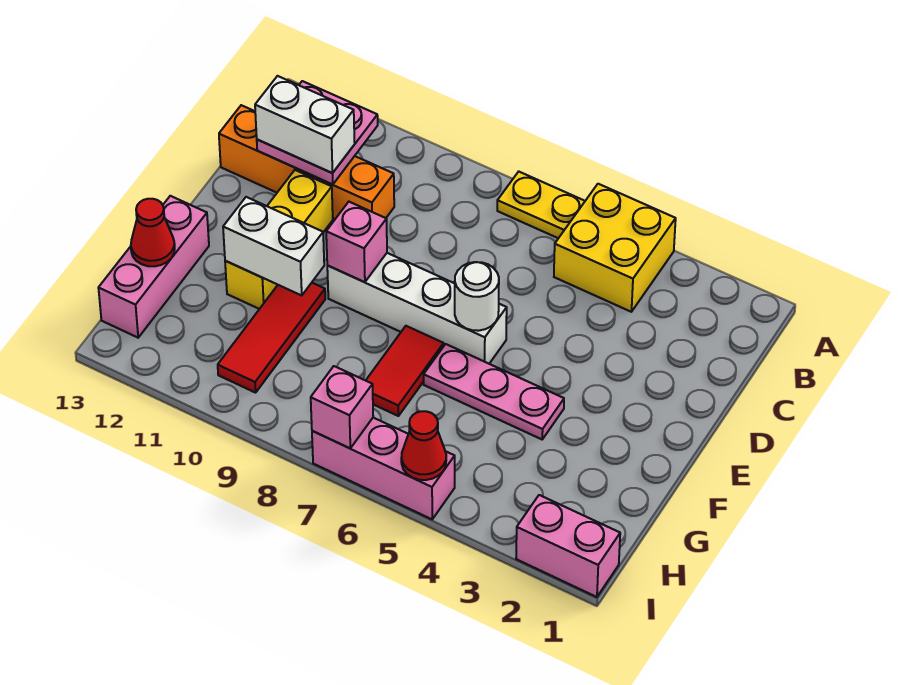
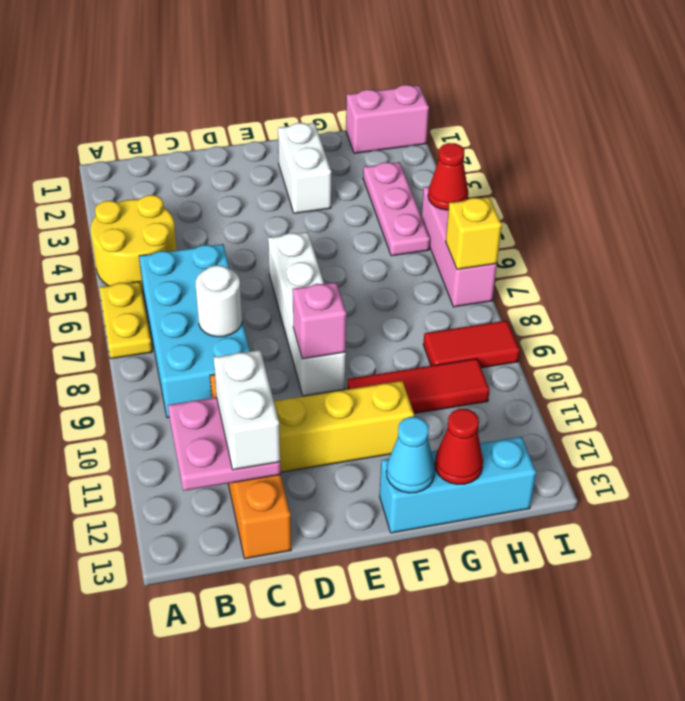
yellow 2x2 brick [554,184,676,312] -> yellow 2x2 round brick [91,195,177,292]
none -> cyan 2x4 brick [139,244,250,418]
white 1x1 round brick [455,262,499,331] -> white 1x1 round brick moved to [196,265,242,337]
pink 1x3 plate [424,344,564,439] -> pink 1x3 plate moved to [363,162,430,256]
red 1x2 tile [366,326,444,416] -> red 1x2 tile moved to [423,321,520,368]
white 1x2 brick [223,197,324,295] -> white 1x2 brick moved to [278,123,331,213]
pink 1x3 brick [99,196,209,338] -> cyan 1x3 brick [380,437,536,533]
none -> cyan 1x1 cone [386,417,435,493]
pink 1x2 brick [516,495,620,597] -> pink 1x2 brick turned to [346,85,429,153]
pink 1x1 brick [311,366,373,448] -> yellow 1x1 brick [446,197,502,269]

